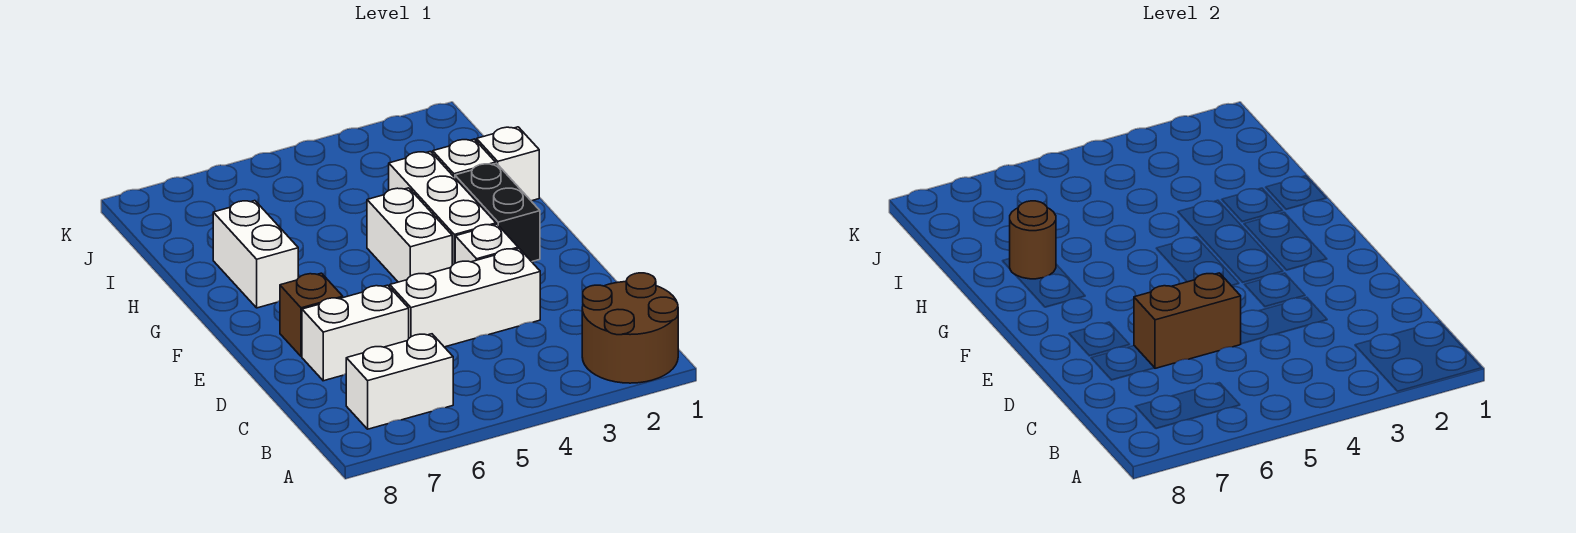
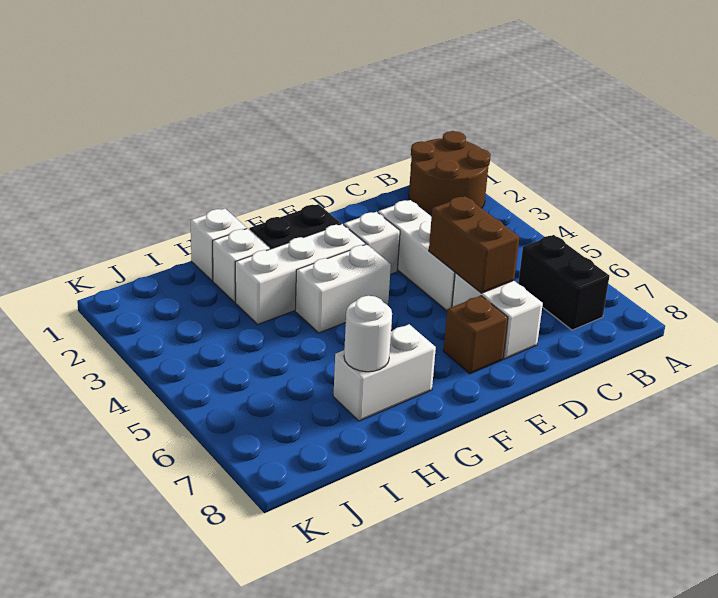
white 1x2 brick [346,334,453,429] -> black 1x2 brick [518,235,609,330]
brown 1x1 round brick [1010,201,1056,279] -> white 1x1 round brick [344,296,392,372]

